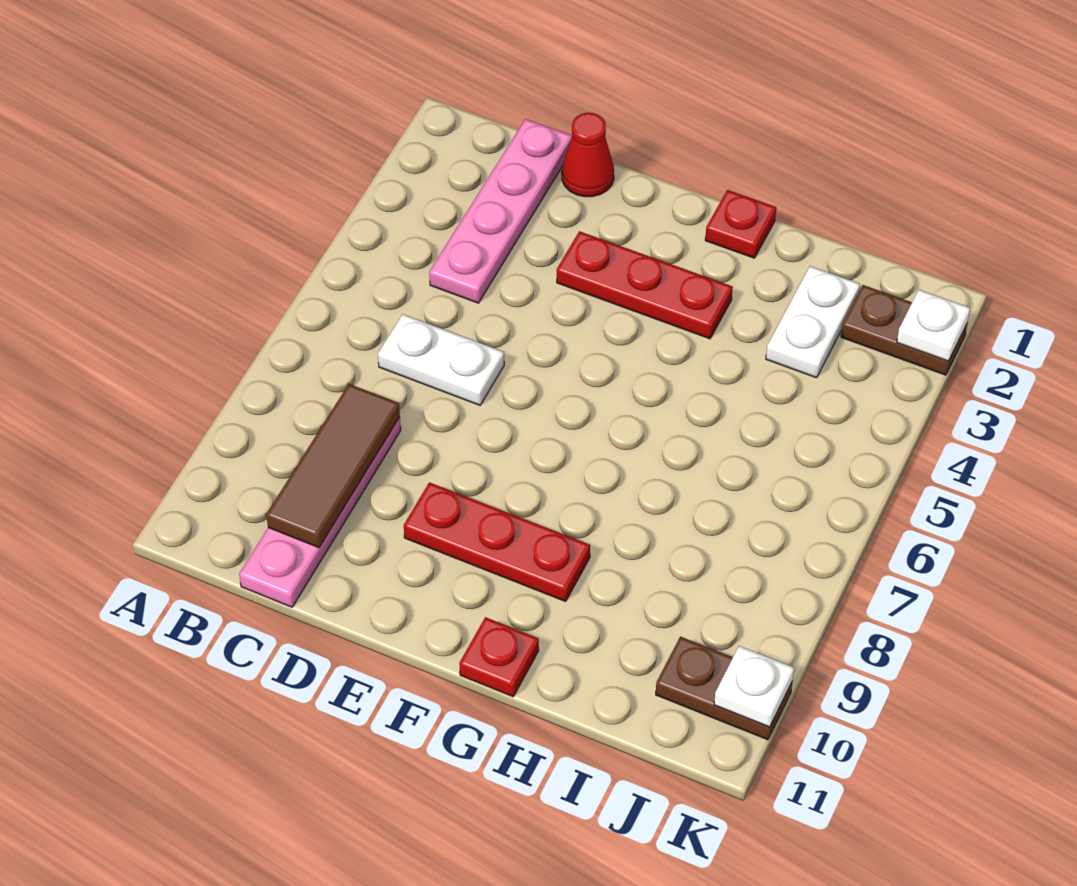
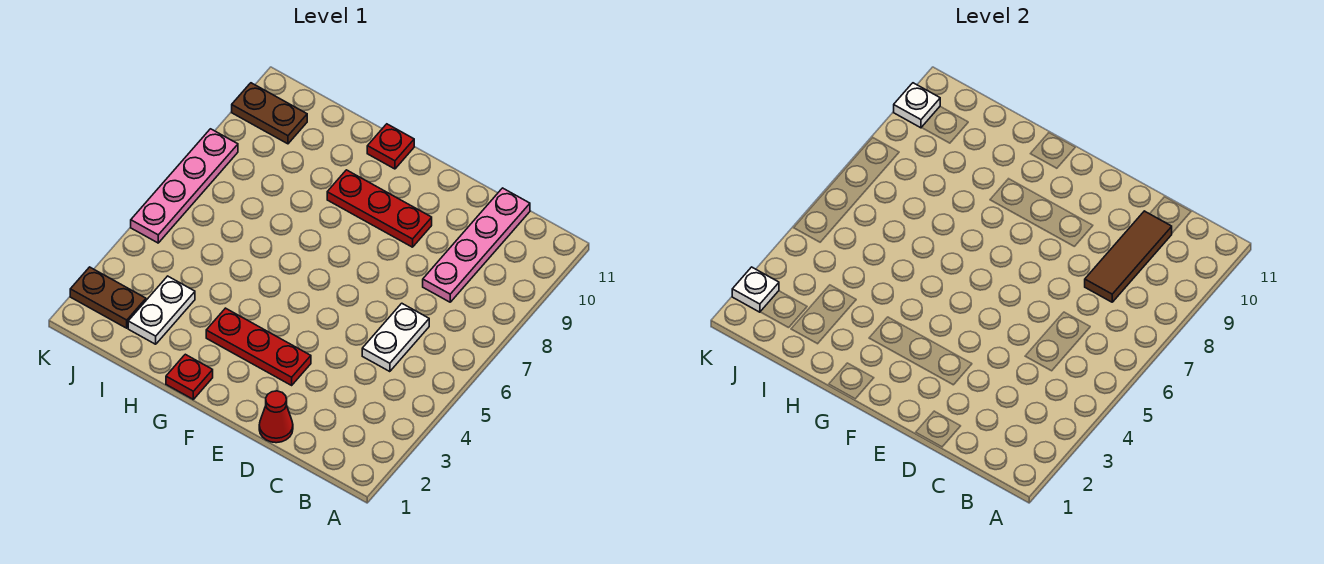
pink 1x4 plate [429,119,572,303] -> pink 1x4 plate moved to [131,129,238,243]
white 1x2 plate [378,314,504,405] -> white 1x2 plate turned to [362,303,429,372]

